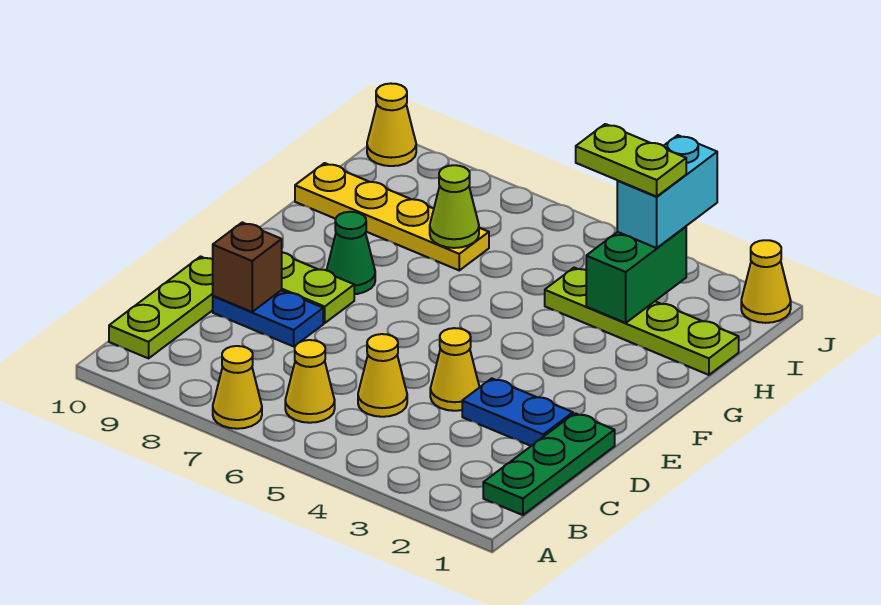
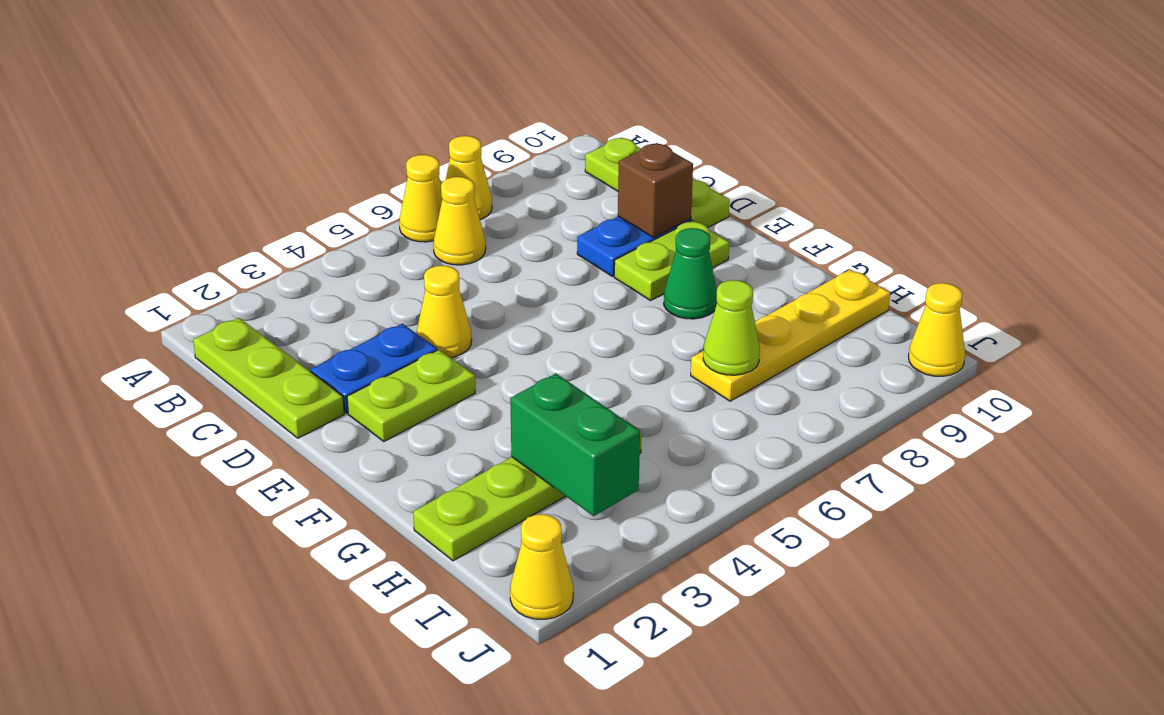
green 1x3 plate [483,413,615,515] -> lime 1x3 plate [193,318,344,438]
yellow 1x1 cone [358,334,407,417] -> yellow 1x1 cone moved to [399,155,442,242]
cyan 1x2 brick [617,135,717,248] -> none
lime 1x2 plate [576,124,686,196] -> lime 1x2 plate moved to [347,350,475,441]

